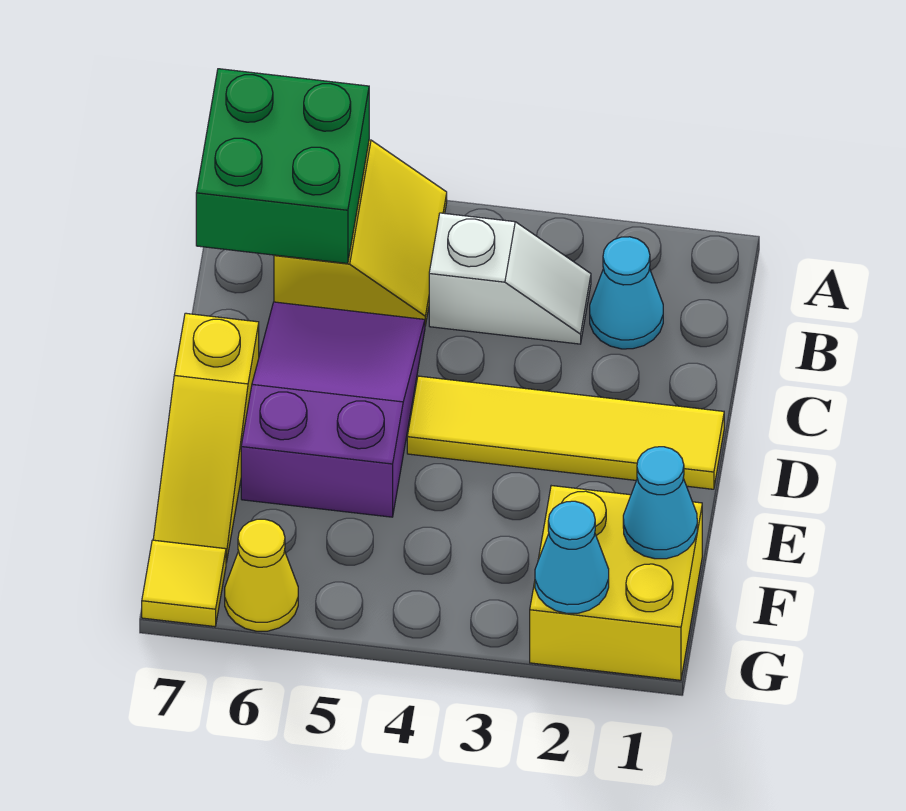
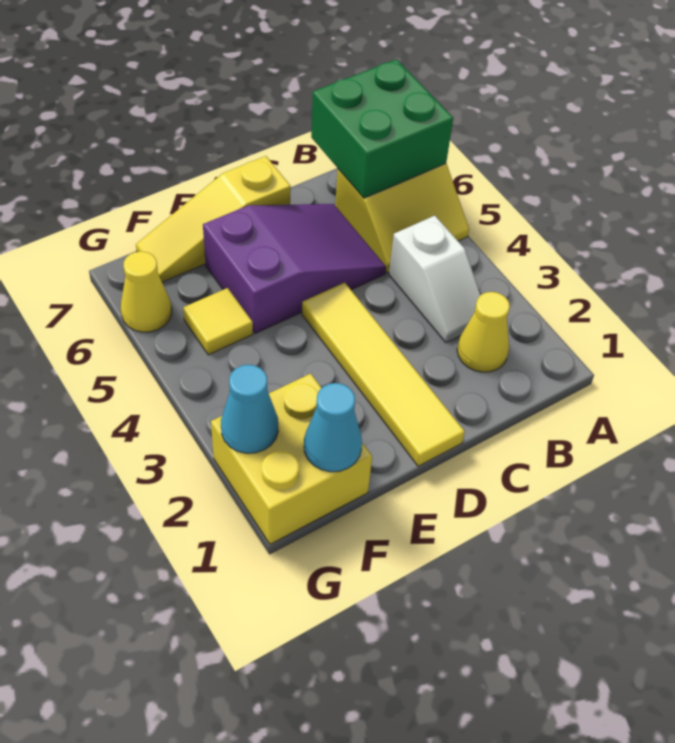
cyan 1x1 cone [590,237,663,349] -> yellow 1x1 cone [457,292,510,372]
yellow 1x1 tile [142,540,226,627] -> yellow 1x1 tile moved to [183,288,253,355]

